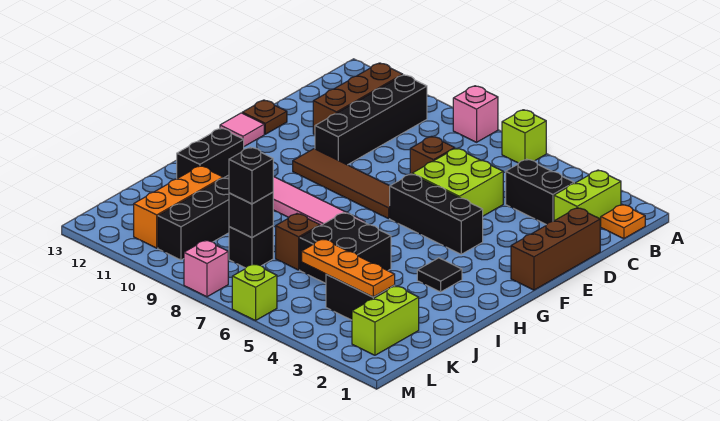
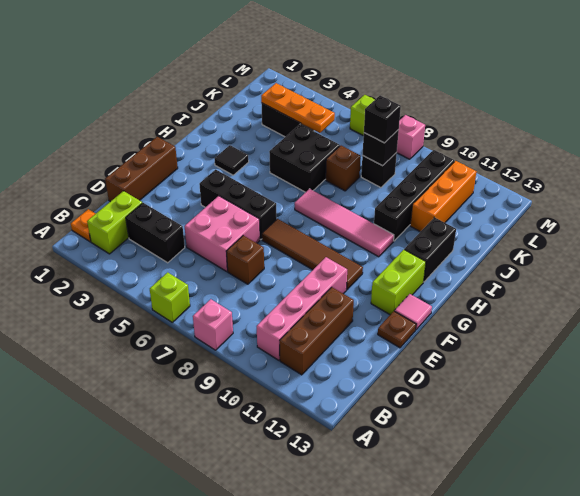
black 1x4 brick [315,75,427,165] -> pink 1x4 brick [257,257,347,360]
lime 2x2 brick [412,148,503,216] -> pink 2x2 brick [185,196,260,271]
lime 1x2 brick [352,286,419,355] -> lime 1x2 brick moved to [371,250,426,315]

